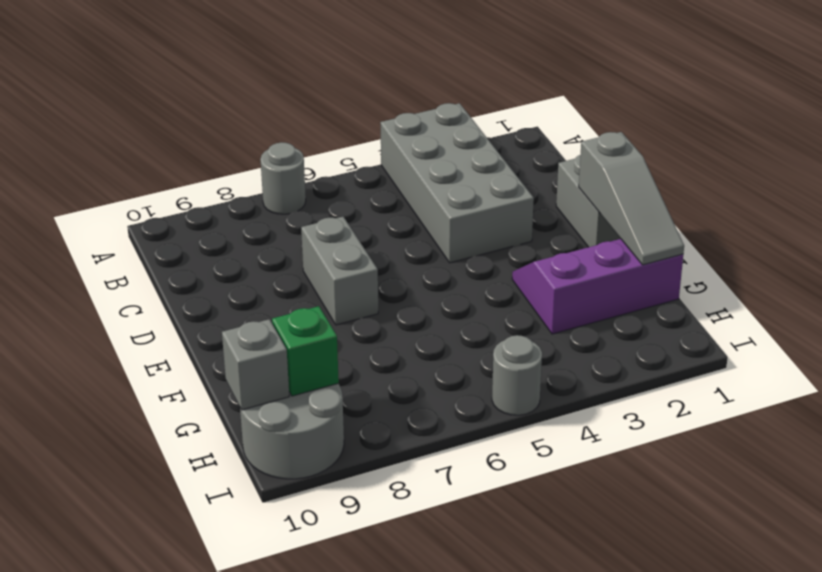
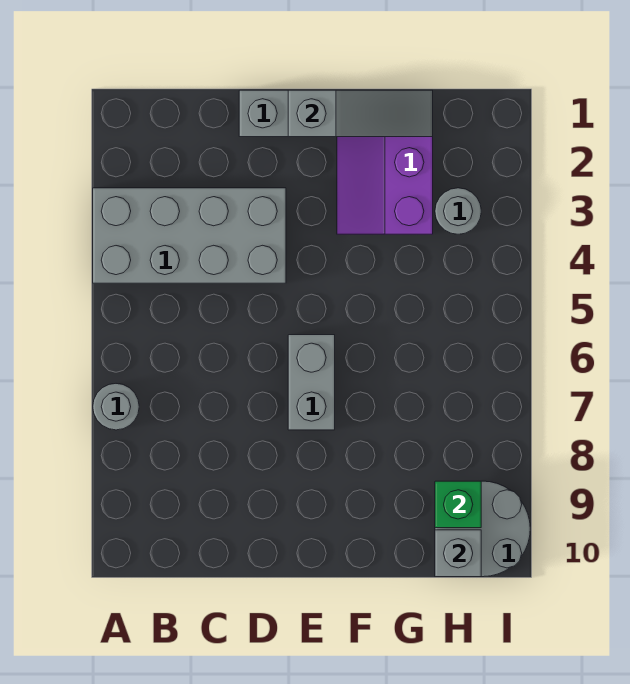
grey 1x2 brick [301,217,378,325] -> grey 1x2 brick turned to [288,335,335,430]
grey 1x1 round brick [492,335,542,415] -> grey 1x1 round brick moved to [435,188,481,234]

